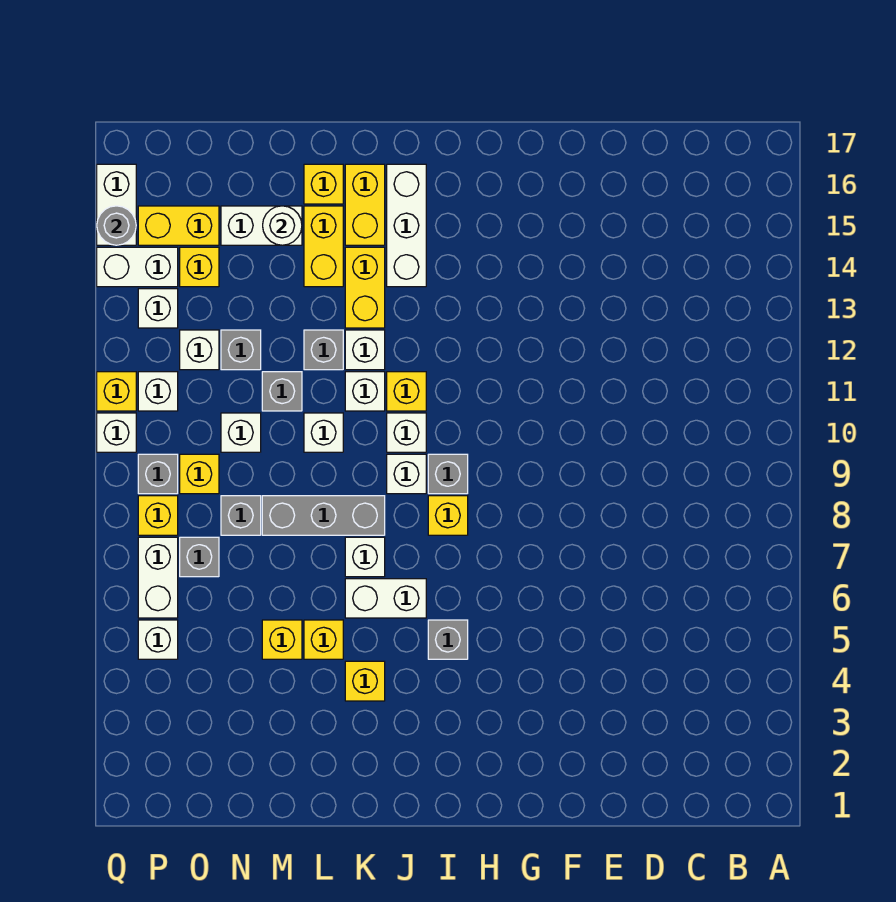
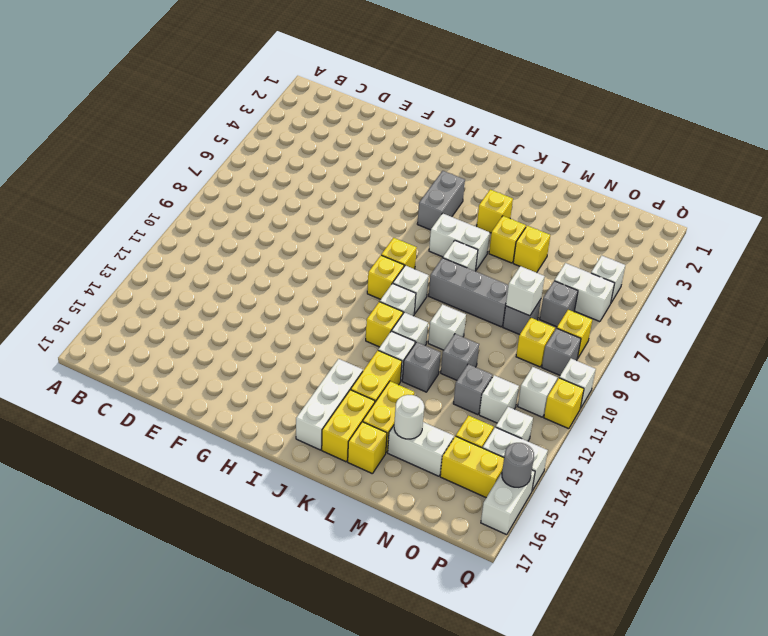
grey 1x1 brick [428,620,468,659] -> grey 1x2 brick [417,171,465,230]
grey 1x1 brick [428,454,468,494] -> yellow 1x1 brick [367,255,404,299]
white 1x1 brick [221,413,261,452] -> white 1x1 brick moved to [506,266,545,316]
white 1x2 brick [138,537,178,618] -> white 1x2 brick turned to [554,263,615,322]

